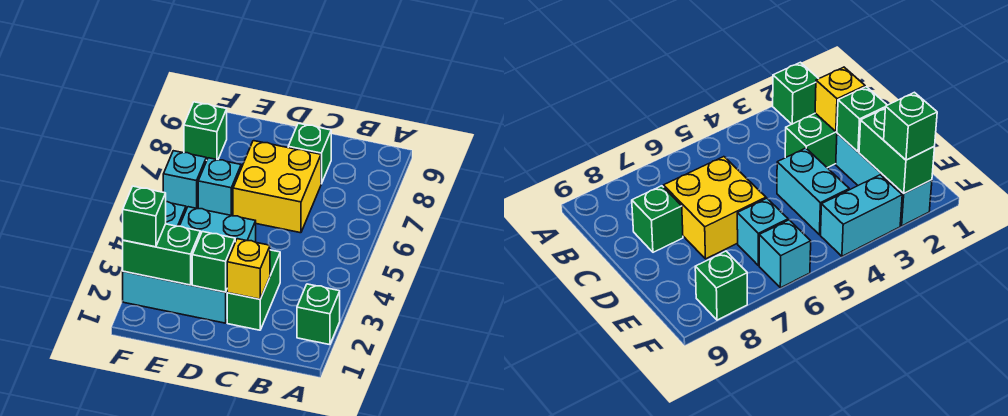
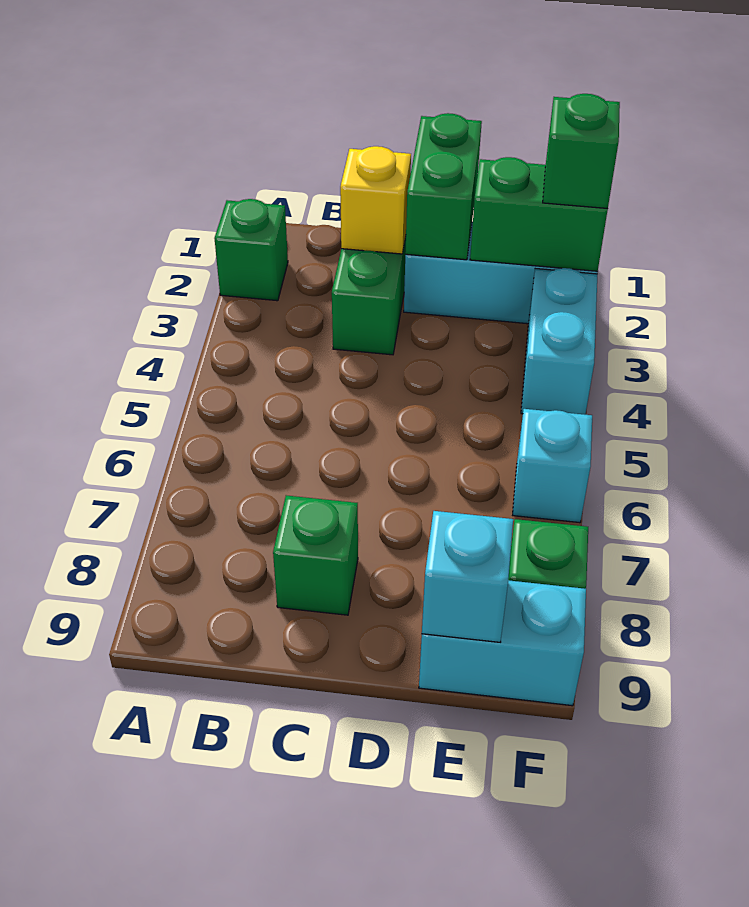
yellow 2x2 brick [233,141,321,233] -> none
green 1x1 brick [192,232,235,292] -> green 1x2 brick [405,113,482,260]
cyan 1x2 brick [180,207,256,242] -> cyan 1x2 brick moved to [419,580,586,706]
cyan 1x1 brick [198,158,241,216] -> cyan 1x1 brick moved to [422,511,513,642]

